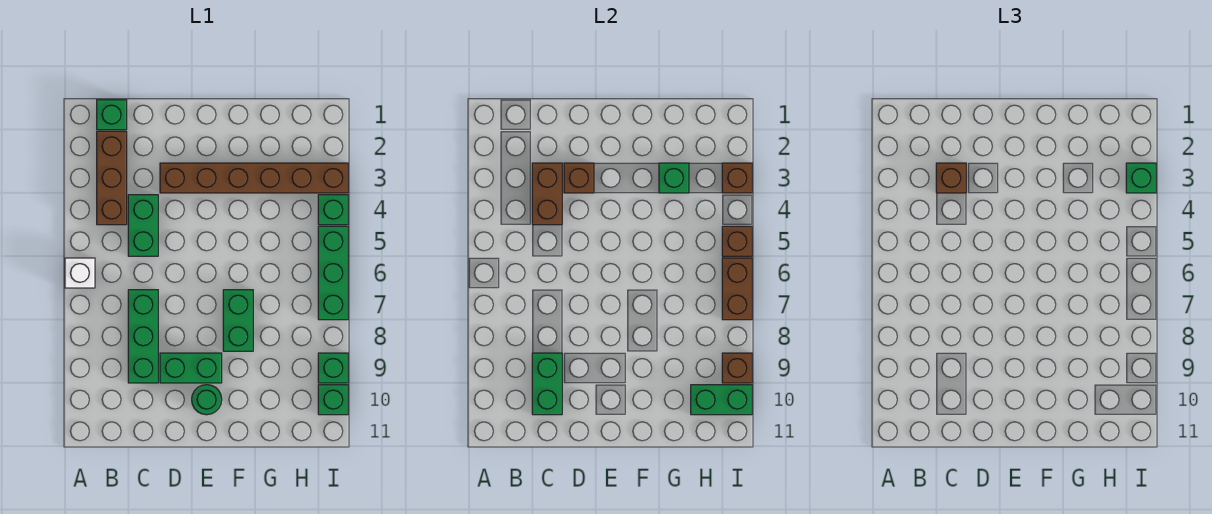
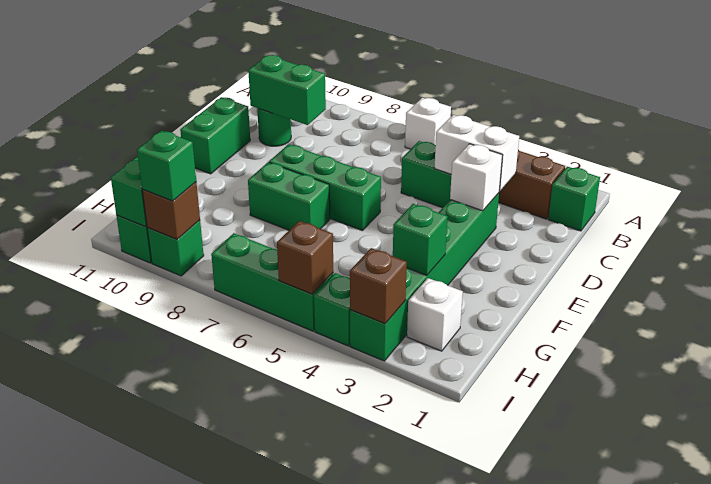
brown 1x2 brick [532,163,562,225] -> white 1x2 brick [435,115,519,191]
brown 1x1 brick [936,163,966,193] -> none
green 1x3 brick [128,290,158,383] -> green 1x3 brick moved to [269,144,381,231]
brown 1x6 brick [160,163,348,193] -> green 1x6 brick [350,193,499,361]
brown 1x1 brick [564,163,594,193] -> white 1x1 brick [450,144,502,211]
green 1x2 brick [160,353,222,383] -> green 1x2 brick moved to [180,97,250,174]
green 1x1 round brick [192,385,222,415] -> green 1x1 round brick moved to [257,108,291,146]
none -> white 1x1 brick [407,278,463,351]
green 1x1 brick [1126,163,1156,193] -> green 1x1 brick moved to [137,131,196,201]
brown 1x2 brick [722,258,752,320] -> none

